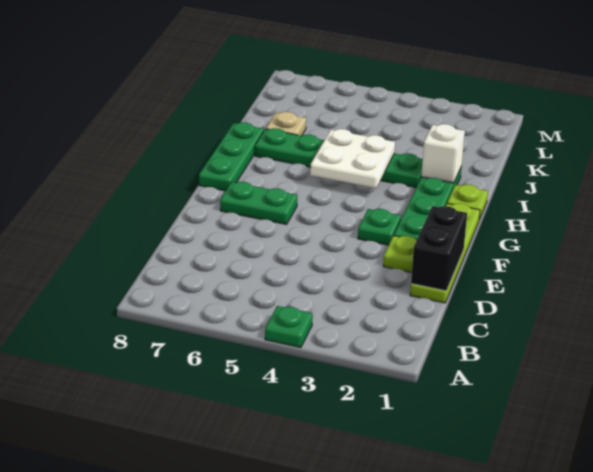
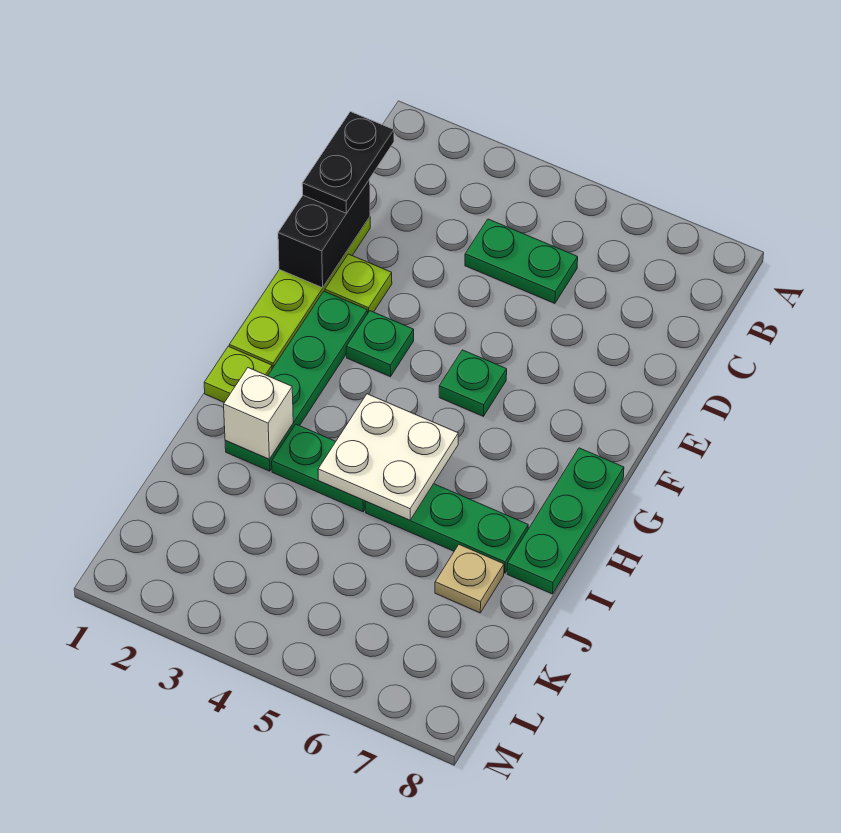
green 1x1 plate [265,306,313,348] -> green 1x1 plate moved to [439,350,507,416]
none -> black 1x2 plate [302,112,394,213]
green 1x2 plate [220,182,297,225] -> green 1x2 plate moved to [465,219,578,303]

